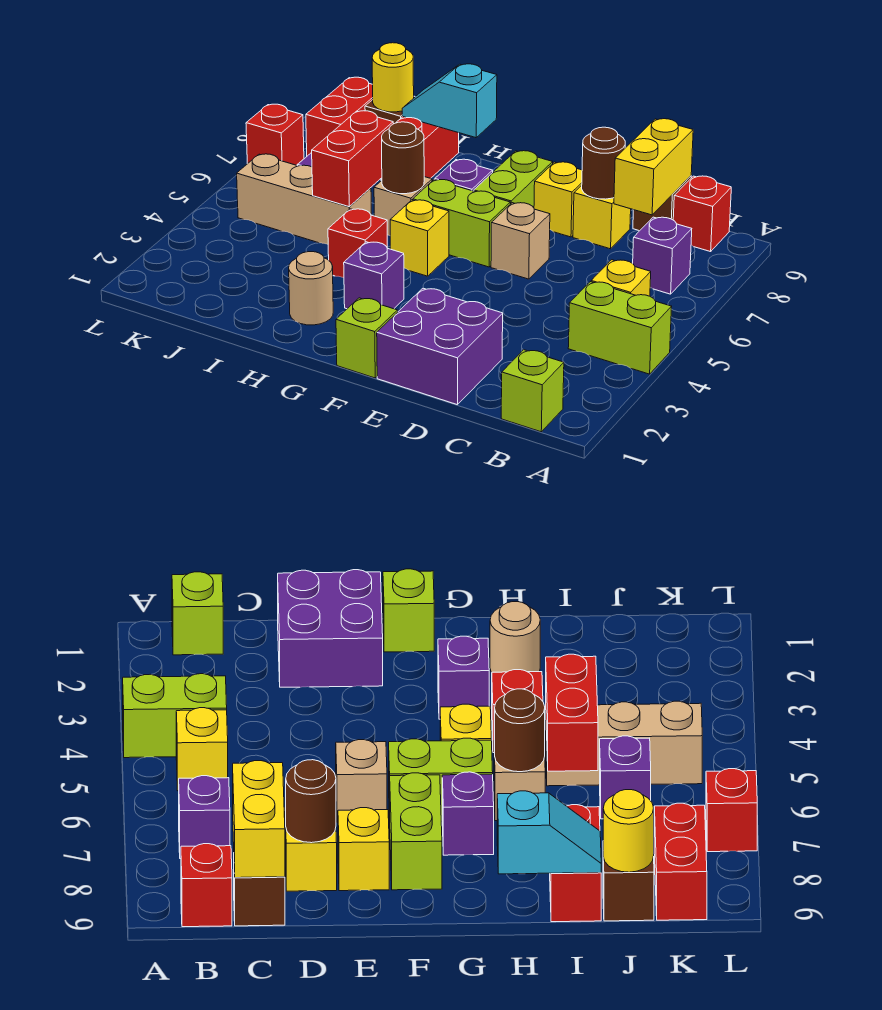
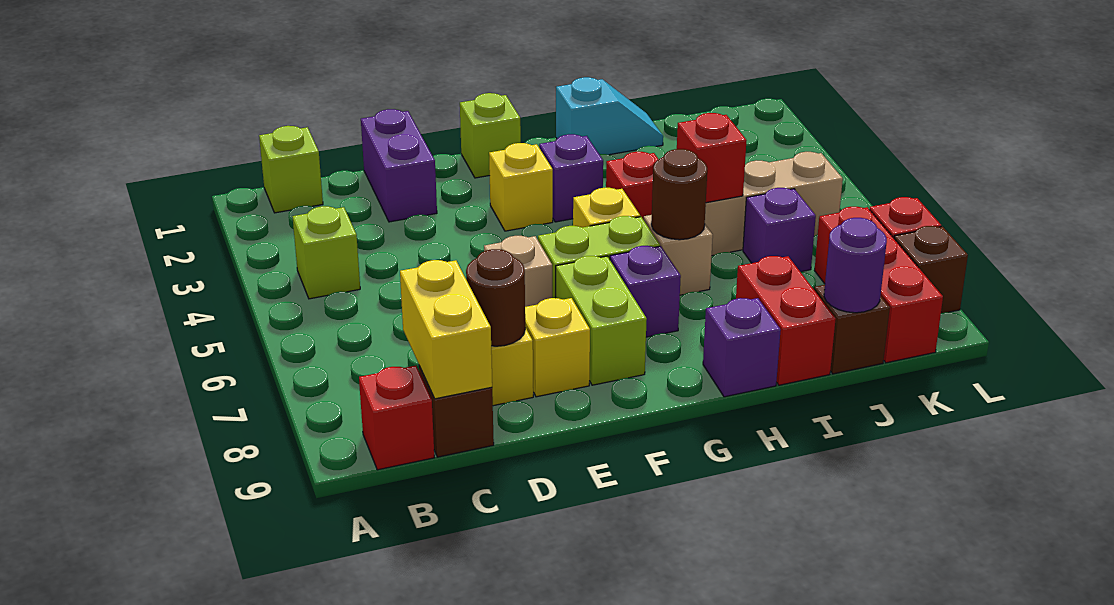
lime 1x2 brick [568,282,672,374] -> lime 1x1 brick [292,206,360,299]
yellow 1x1 brick [591,260,651,296] -> yellow 1x1 brick moved to [489,143,553,231]
purple 1x1 brick [633,217,692,294] -> purple 1x1 brick moved to [703,298,781,397]
purple 2x2 brick [377,288,503,405] -> purple 1x2 brick [361,109,437,222]
tan 1x1 round brick [289,252,333,325] -> none
cyan 1x2 slope [402,64,497,138] -> cyan 1x2 slope moved to [556,77,663,155]
red 1x2 brick [312,111,393,207] -> red 1x1 brick [677,113,747,203]
yellow 1x1 round brick [372,43,414,112] -> purple 1x1 round brick [824,218,887,313]
red 1x2 brick [306,77,373,156] -> red 1x3 brick [814,207,943,363]
none -> brown 1x1 brick [894,226,968,313]

